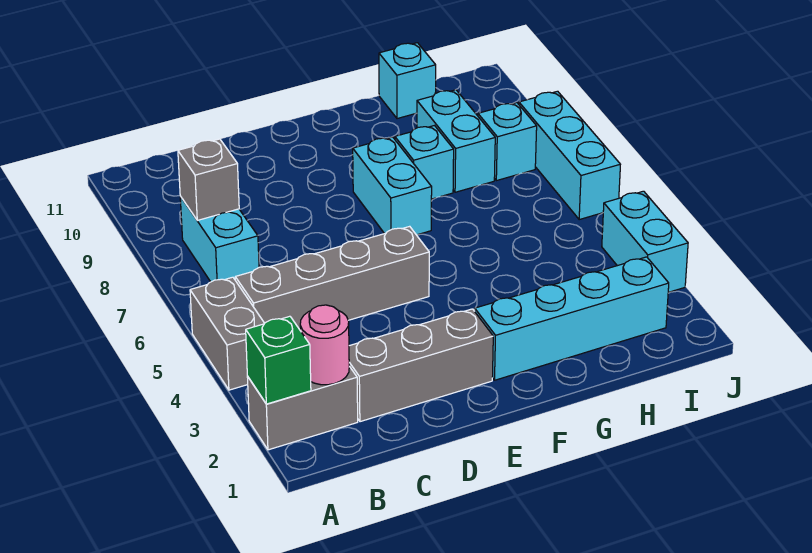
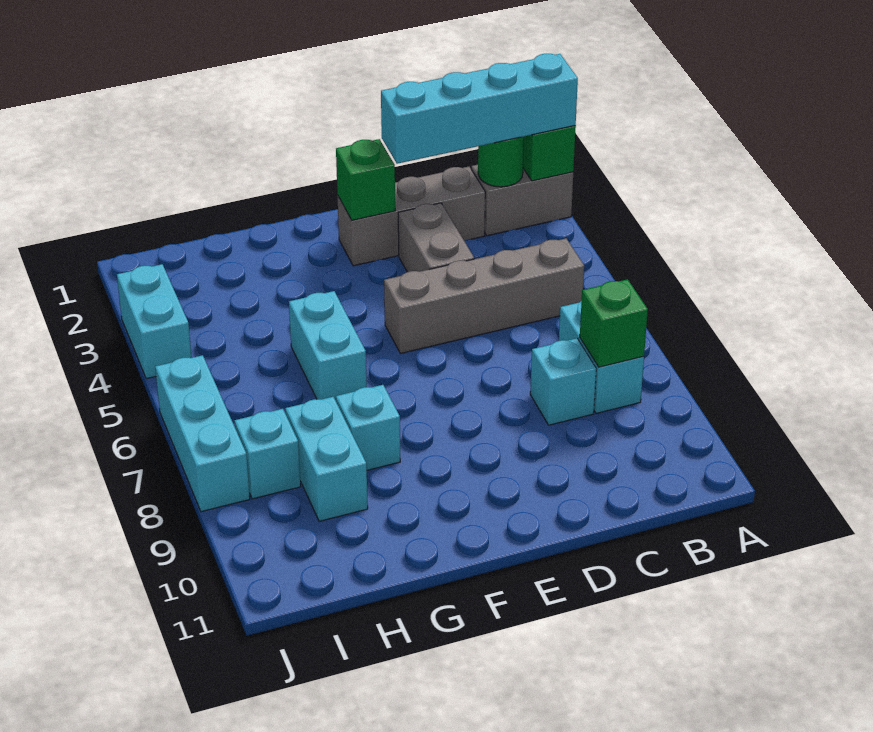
grey 1x2 brick [190,277,265,390] -> grey 1x2 brick moved to [398,203,474,272]
pink 1x1 round brick [300,305,349,385] -> green 1x1 round brick [478,137,524,187]
grey 1x1 brick [178,139,239,220] -> green 1x1 brick [580,279,648,367]
none -> green 1x1 brick [336,139,395,220]
cyan 1x4 brick [475,257,669,380] -> cyan 1x4 brick moved to [381,54,578,164]
cyan 1x2 brick [353,137,432,235] -> cyan 1x2 brick moved to [289,291,367,401]
cyan 1x1 brick [379,43,436,119] -> cyan 1x1 brick moved to [530,338,596,425]

